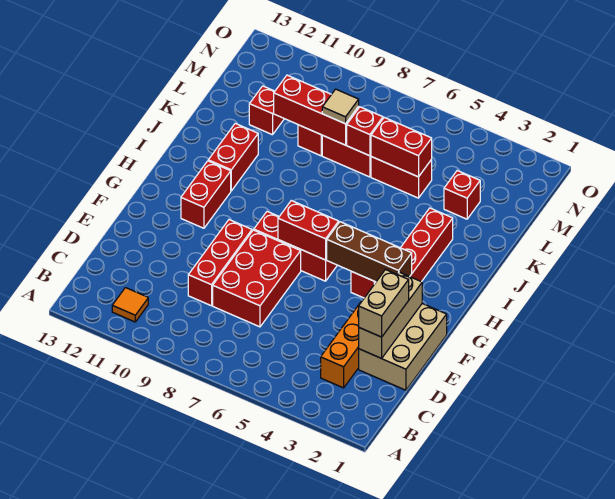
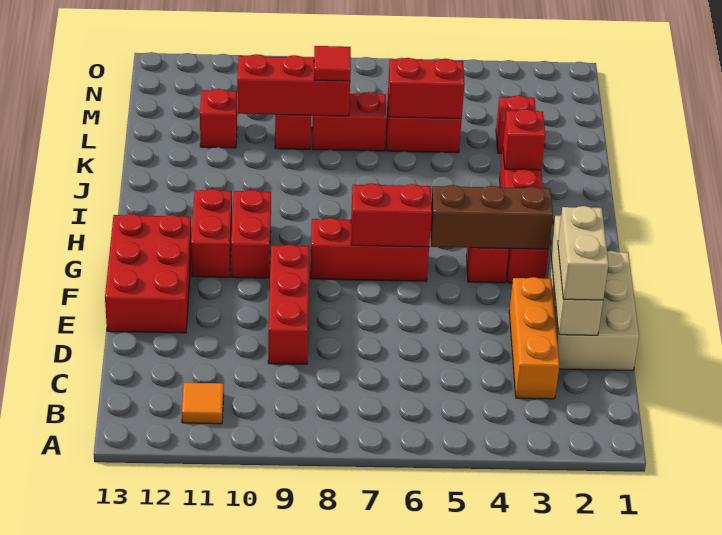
red 2x3 brick [213,230,301,327] -> red 2x3 brick moved to [105,214,191,333]
red 1x2 brick [208,123,258,191] -> red 1x2 brick moved to [231,190,271,278]
red 1x1 brick [347,107,383,156] -> red 1x1 brick moved to [503,109,545,170]
tan 1x1 tile [322,89,359,124] -> red 1x1 tile [314,46,351,81]

